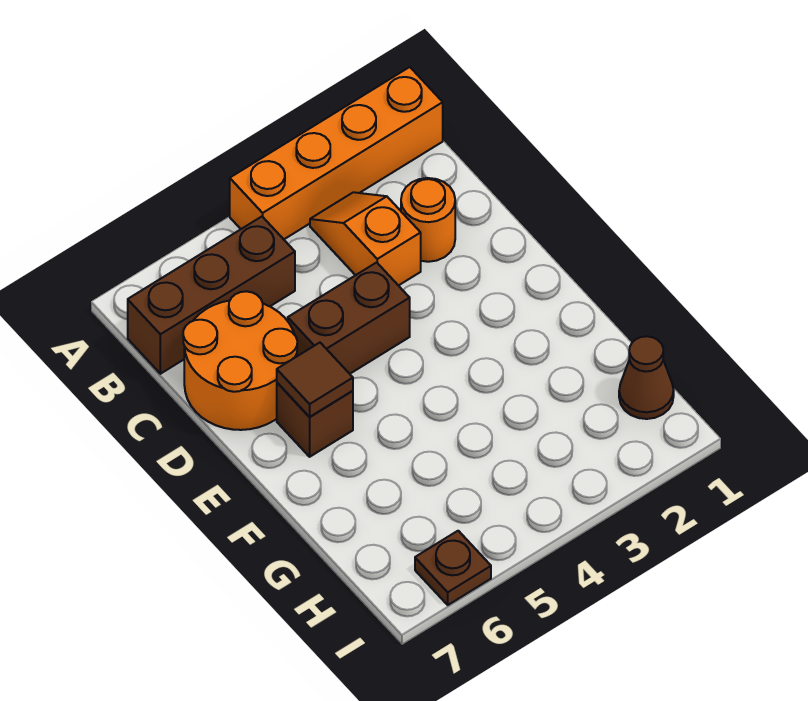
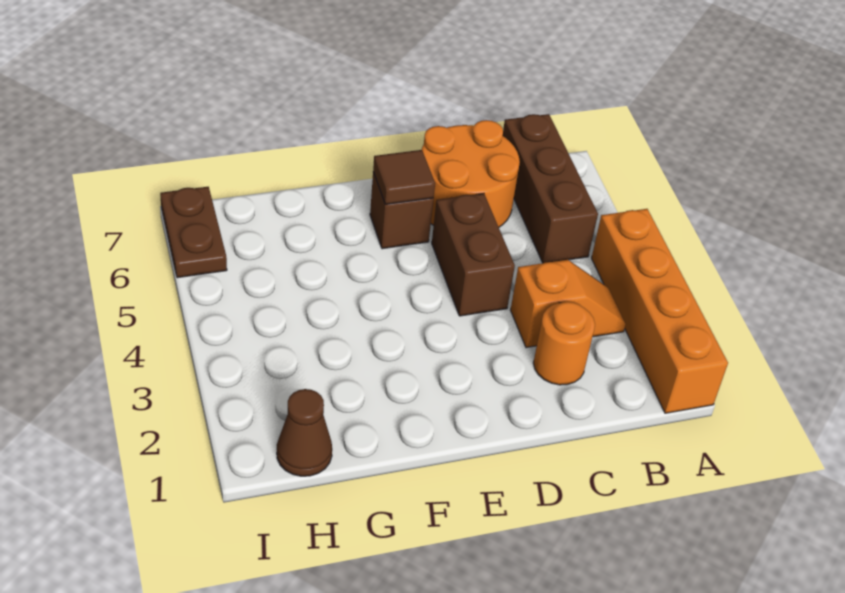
brown 1x1 plate [415,531,491,605] -> brown 1x2 plate [160,187,227,278]

